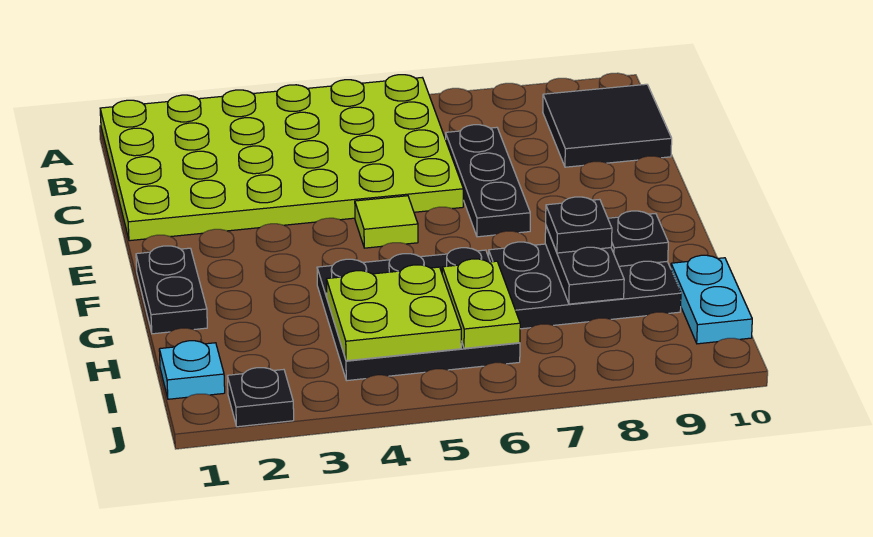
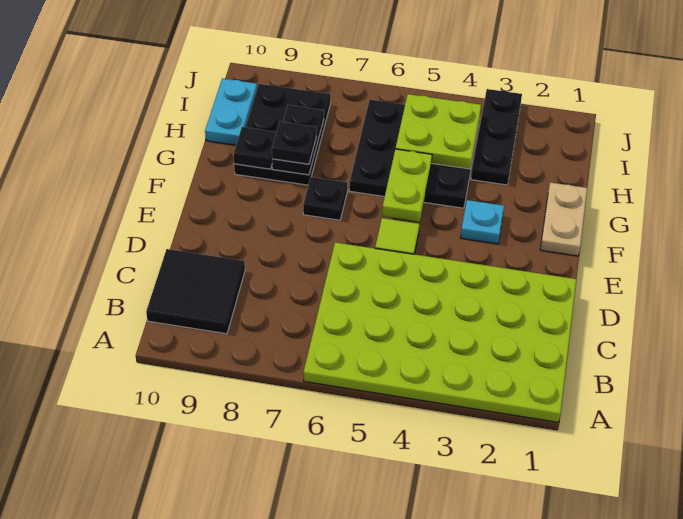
black 1x3 plate [446,125,530,237] -> black 1x3 plate moved to [471,89,522,185]
black 1x2 plate [136,246,207,334] -> tan 1x2 plate [540,182,587,256]
black 2x3 plate [489,242,681,329] -> black 2x3 plate turned to [234,84,331,185]
lime 1x2 plate [442,259,520,348] -> lime 1x2 plate moved to [382,149,432,222]
cyan 1x1 plate [159,341,225,399] -> cyan 1x1 plate moved to [461,200,504,244]
black 1x1 plate [227,368,294,427] -> black 1x1 plate moved to [303,177,347,220]

